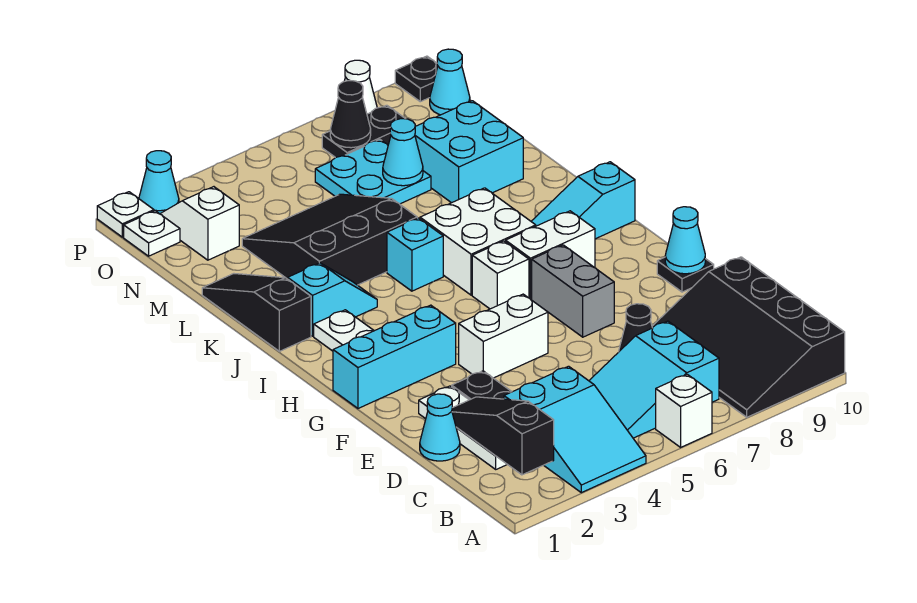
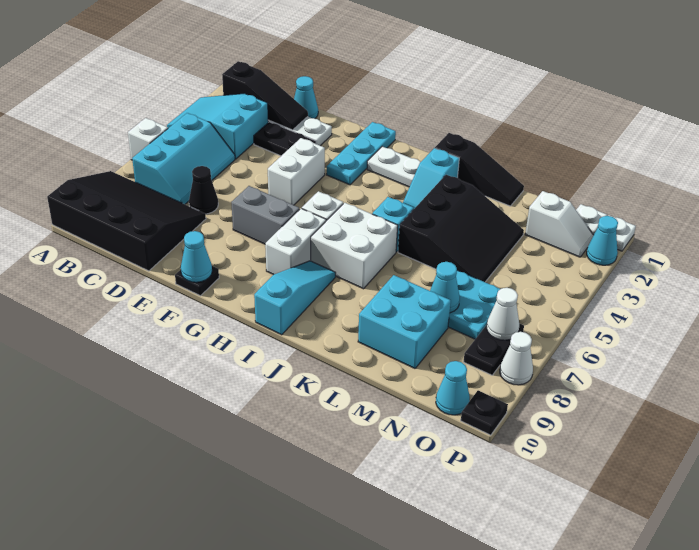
cyan 2x3 slope [589,321,719,438] -> cyan 2x3 slope turned to [132,113,235,204]
cyan 1x3 brick [333,305,456,408] -> cyan 1x3 plate [327,122,396,185]
black 1x1 cone [330,81,371,148] -> white 1x1 cone [487,288,519,340]

